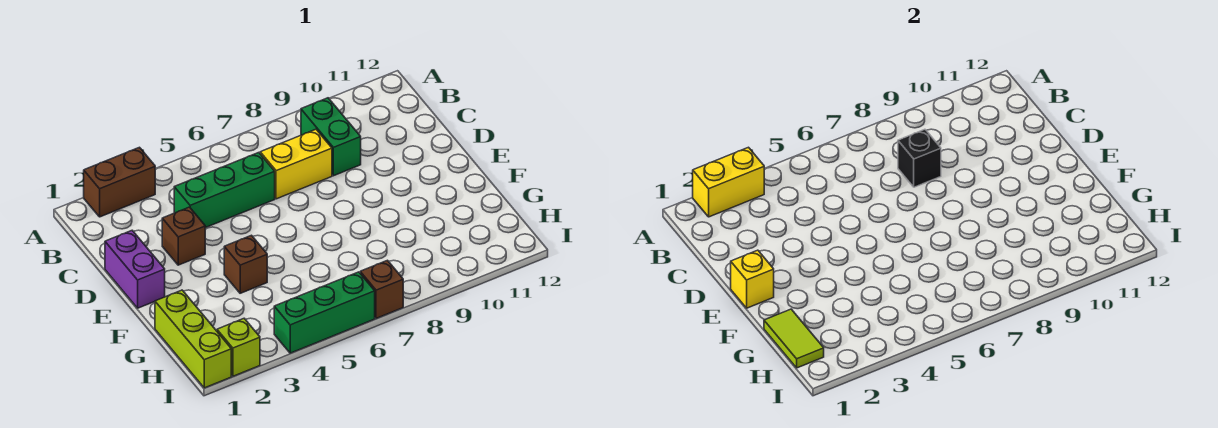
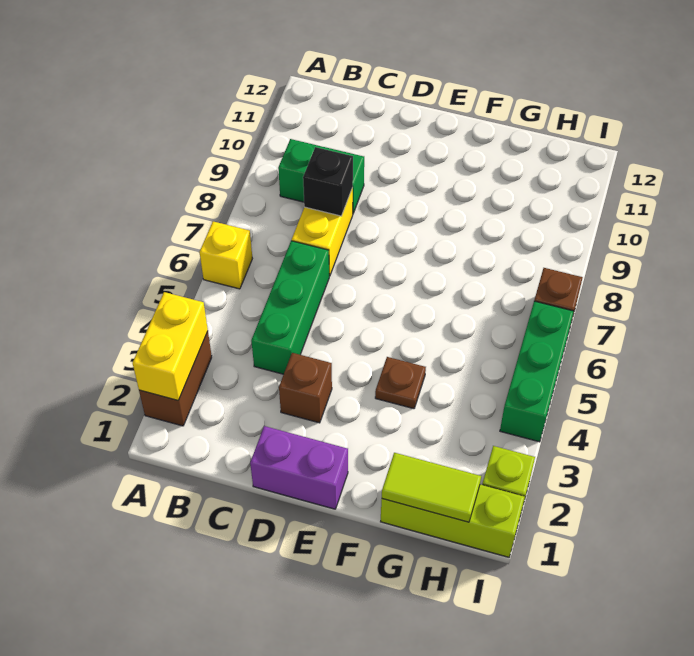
yellow 1x1 brick [731,250,774,308] -> yellow 1x1 brick moved to [200,221,252,289]
brown 1x1 brick [224,235,267,293] -> brown 1x1 plate [375,357,426,409]

